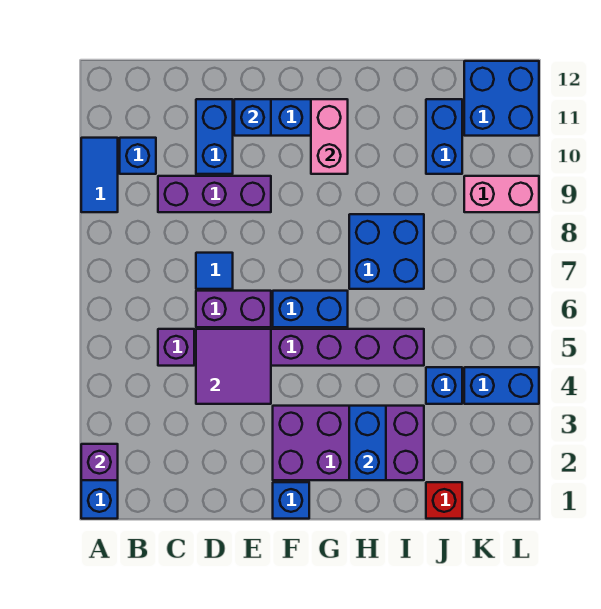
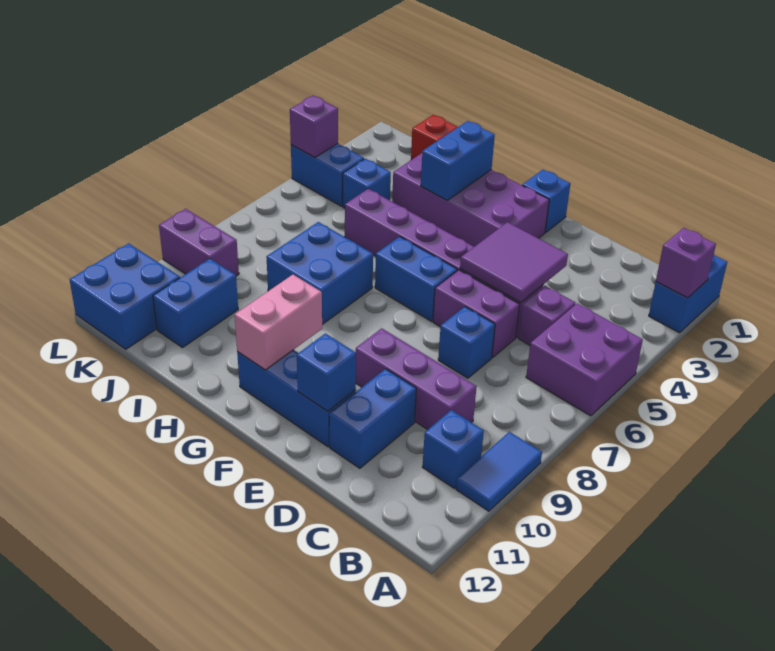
none -> purple 2x2 brick [526,303,643,416]
blue 1x1 tile [196,253,233,289] -> blue 1x1 brick [438,307,495,378]
pink 1x2 brick [464,176,539,212] -> purple 1x2 brick [159,209,239,276]
none -> purple 1x1 brick [290,96,338,158]

